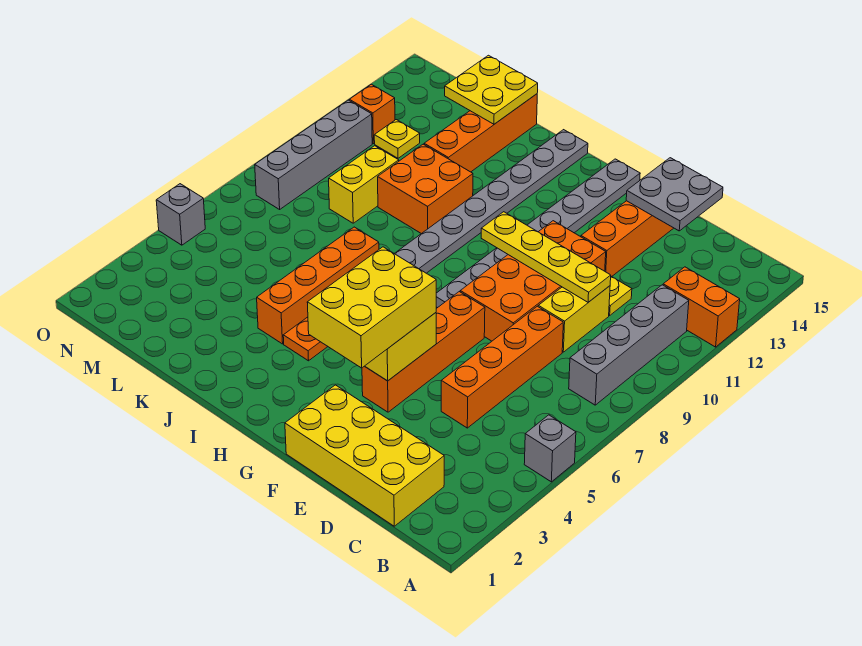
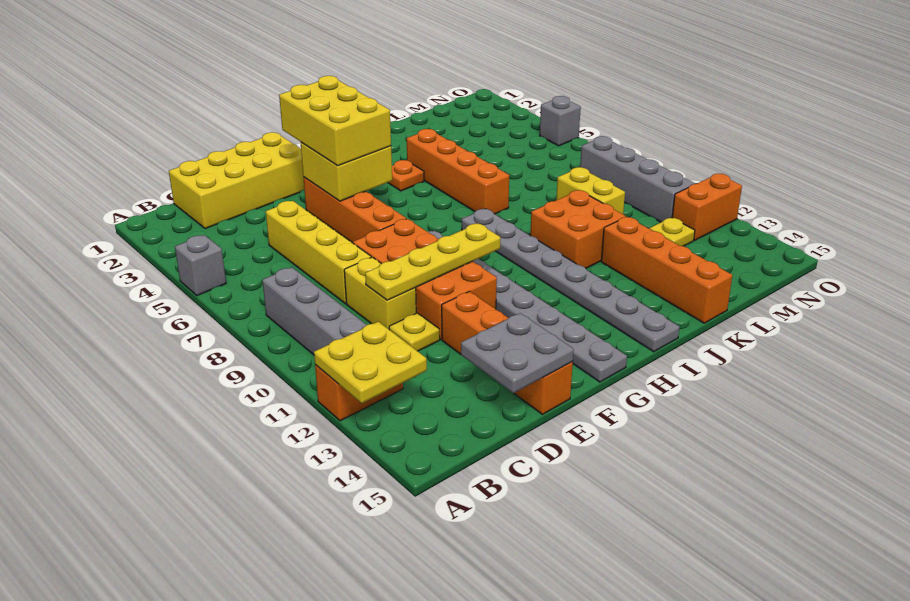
orange 1x4 brick [441,306,563,428] -> yellow 1x4 brick [266,201,371,304]
yellow 2x2 plate [445,55,538,124] -> yellow 2x2 plate moved to [314,322,427,403]
orange 1x1 brick [349,84,395,144] -> orange 1x2 brick [672,174,742,240]

